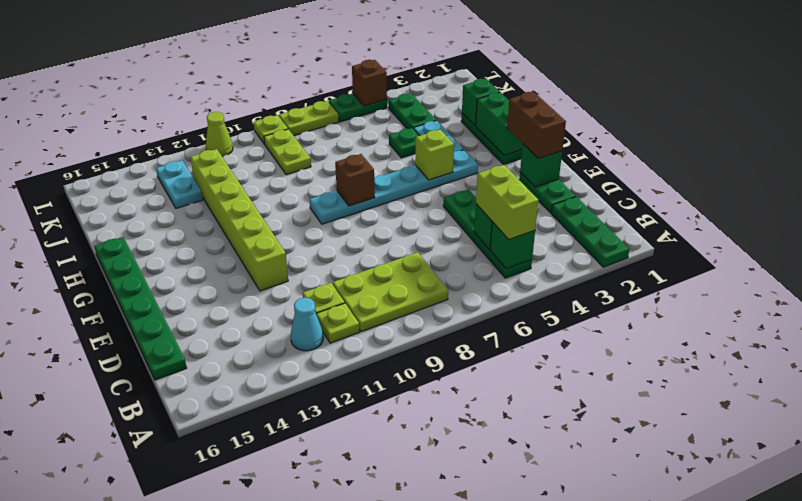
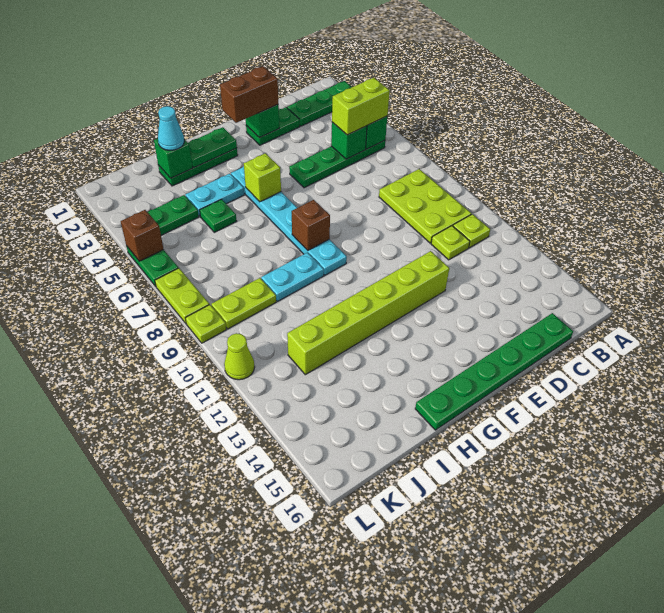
cyan 1x1 cone [291,298,323,351] -> cyan 1x1 cone moved to [158,106,184,150]
green 1x2 brick [476,92,523,155] -> green 1x2 plate [188,127,237,168]
cyan 1x2 plate [156,160,203,208] -> cyan 1x2 plate moved to [261,253,324,301]

